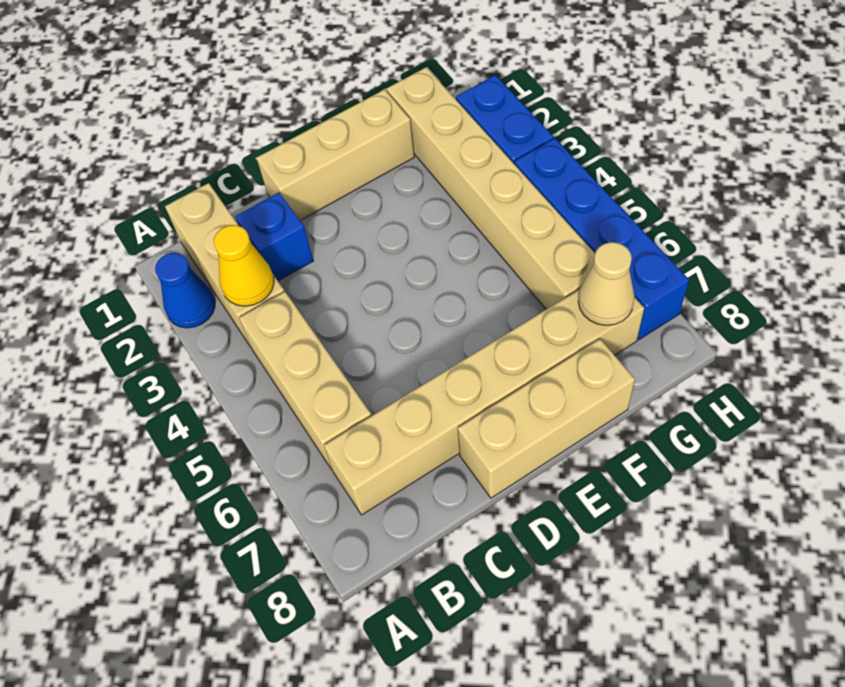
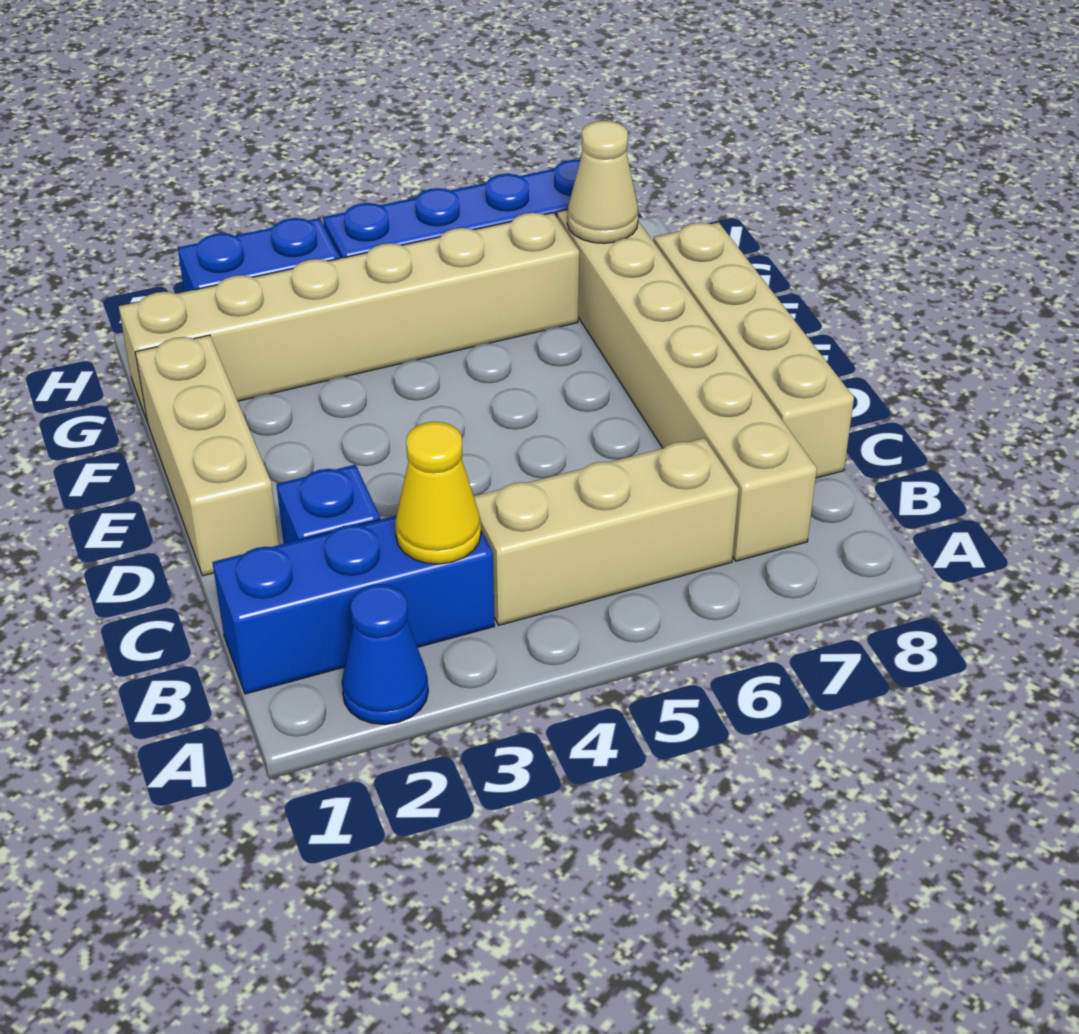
tan 1x3 brick [165,183,284,347] -> blue 1x3 brick [212,516,495,694]
tan 1x3 brick [458,339,635,498] -> tan 1x4 brick [653,222,854,478]

